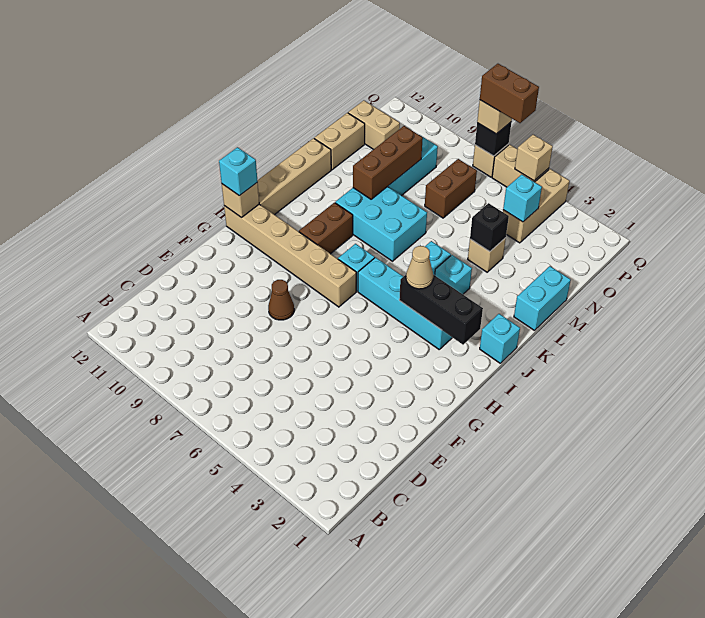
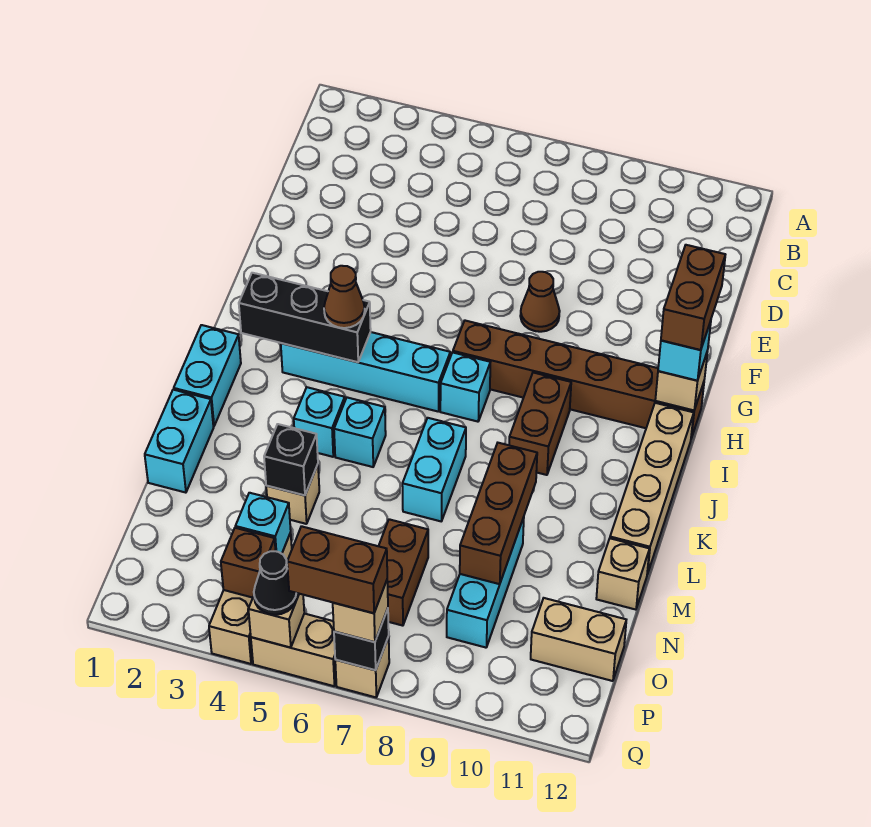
none -> brown 1x2 brick [661,245,726,350]
tan 1x6 brick [224,204,356,307] -> brown 1x6 brick [453,321,704,438]
tan 1x1 cone [406,246,433,289] -> brown 1x1 cone [324,266,365,328]
cyan 1x1 brick [480,314,520,363] -> cyan 1x2 brick [174,325,241,426]
cyan 2x3 brick [335,187,427,261] -> cyan 1x2 brick [402,418,466,521]
tan 1x2 brick [314,113,365,170] -> tan 1x1 brick [596,538,649,610]
none -> brown 1x1 brick [221,528,276,598]
none -> black 1x1 cone [254,551,297,615]

